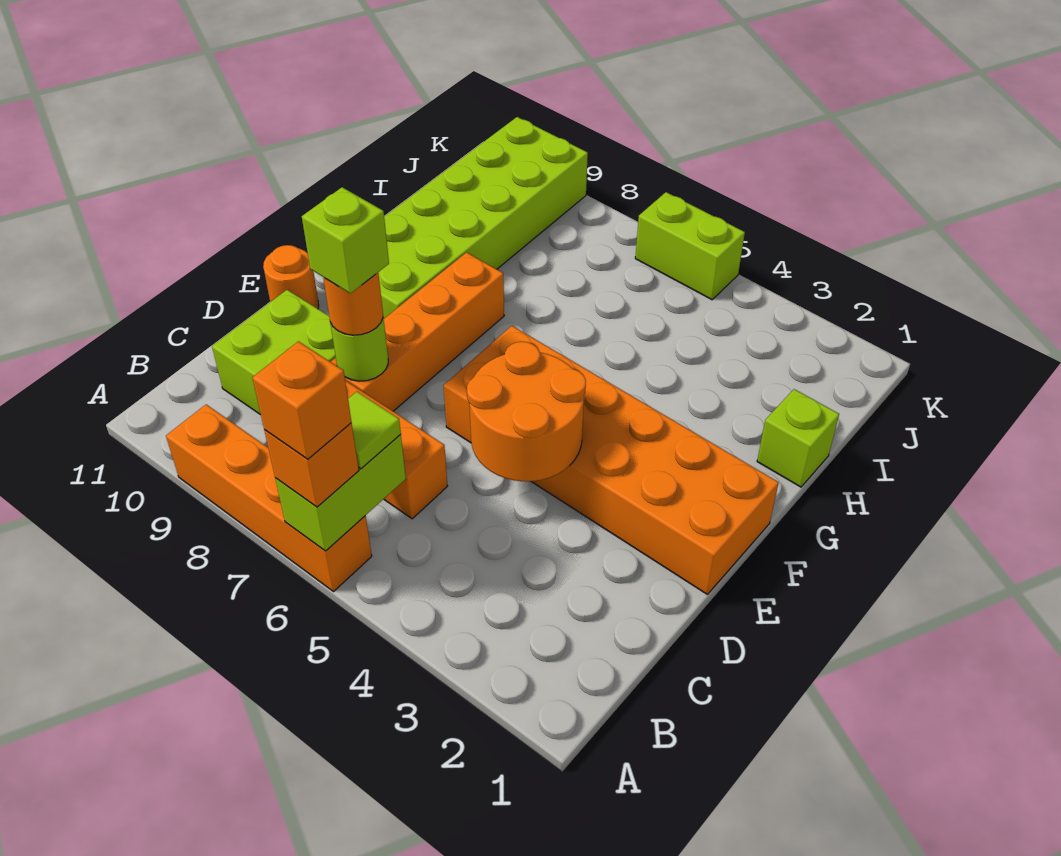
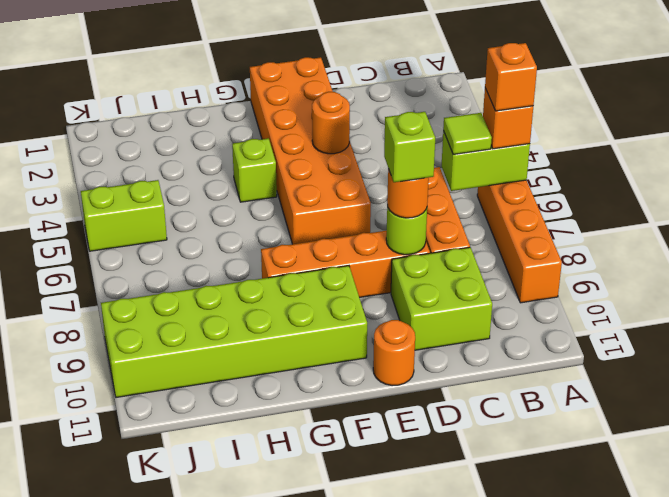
orange 2x2 round brick [467,342,586,481] -> orange 1x1 round brick [312,92,350,154]
lime 1x1 brick [757,389,839,487] -> lime 1x1 brick moved to [232,138,277,202]
lime 1x2 brick [635,192,745,300] -> lime 1x2 brick turned to [81,180,167,251]

